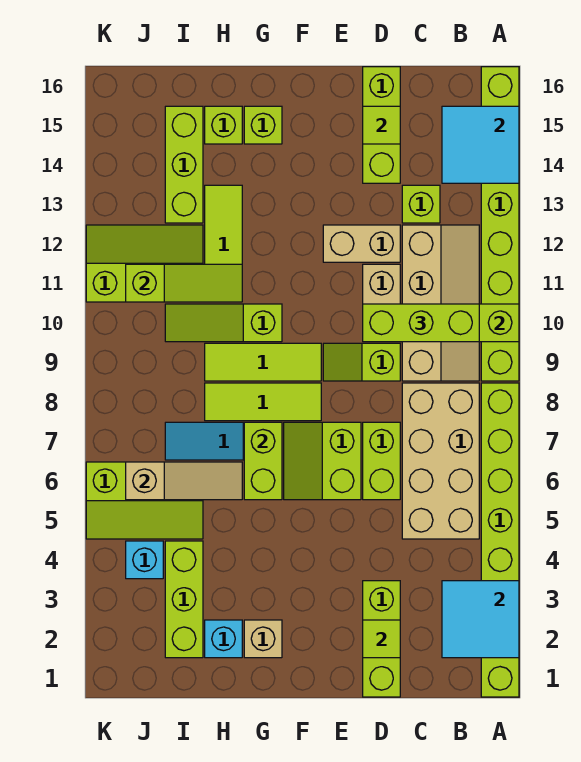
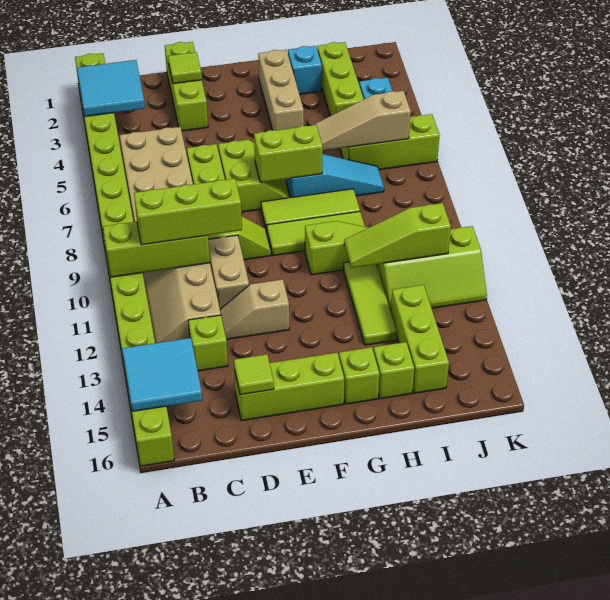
tan 1x2 brick [323,225,400,262] -> tan 1x2 slope [220,279,289,339]
lime 1x3 brick [363,67,400,183] -> lime 1x3 brick turned to [234,353,344,421]
tan 1x1 brick [244,620,282,658] -> tan 1x3 brick [258,50,304,130]
lime 1x2 brick [244,422,282,500] -> lime 1x2 brick turned to [254,125,323,182]

